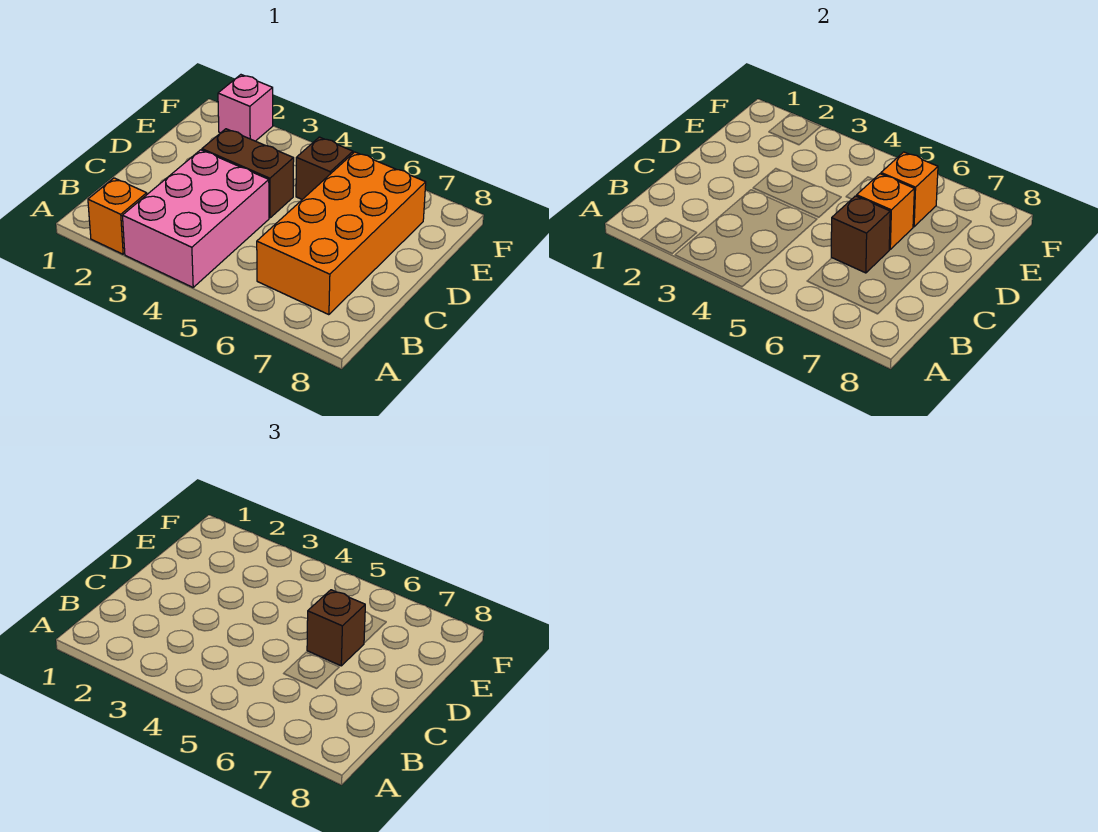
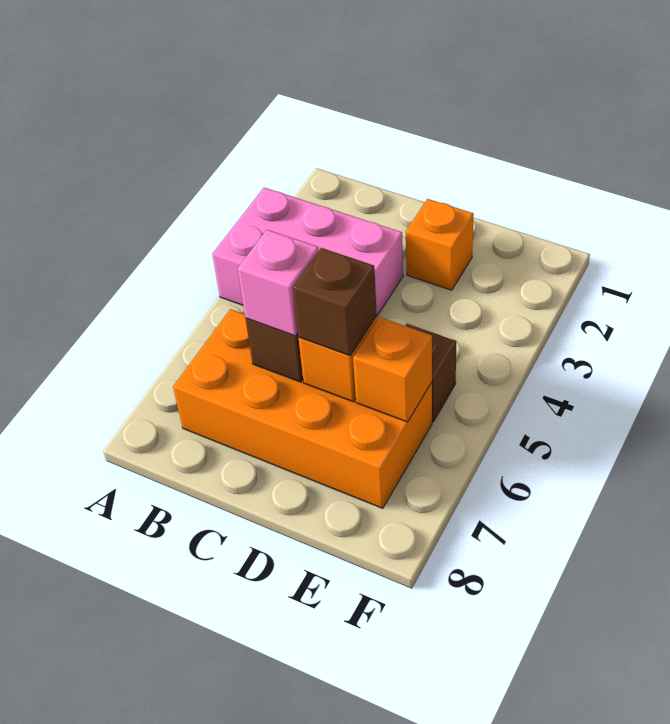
orange 1x1 brick [88,178,147,254] -> orange 1x1 brick moved to [406,199,474,290]
brown 1x2 brick [202,129,294,218] -> none
pink 1x1 brick [218,75,273,141] -> pink 1x1 brick moved to [238,230,319,336]

